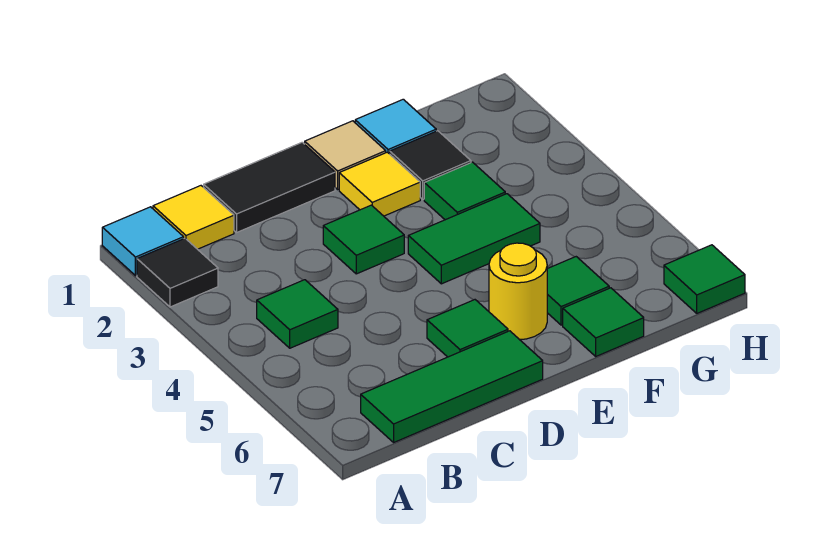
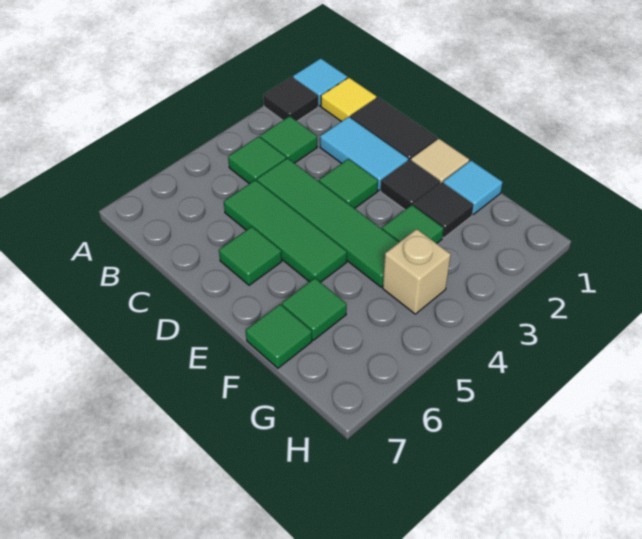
green 1x3 tile [361,331,543,442] -> green 1x3 tile moved to [224,180,347,282]
none -> cyan 1x2 tile [320,117,408,190]
yellow 1x1 tile [339,152,420,216] -> black 1x1 tile [380,160,440,210]
green 1x2 tile [408,194,540,284] -> green 1x4 tile [257,158,399,287]
yellow 1x1 round brick [489,243,547,340] -> none
none -> tan 1x1 brick [383,229,451,314]
green 1x1 tile [664,245,745,313] -> green 1x1 tile moved to [260,116,317,163]

